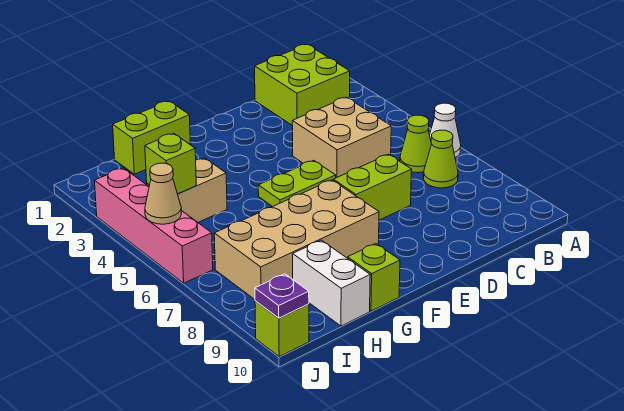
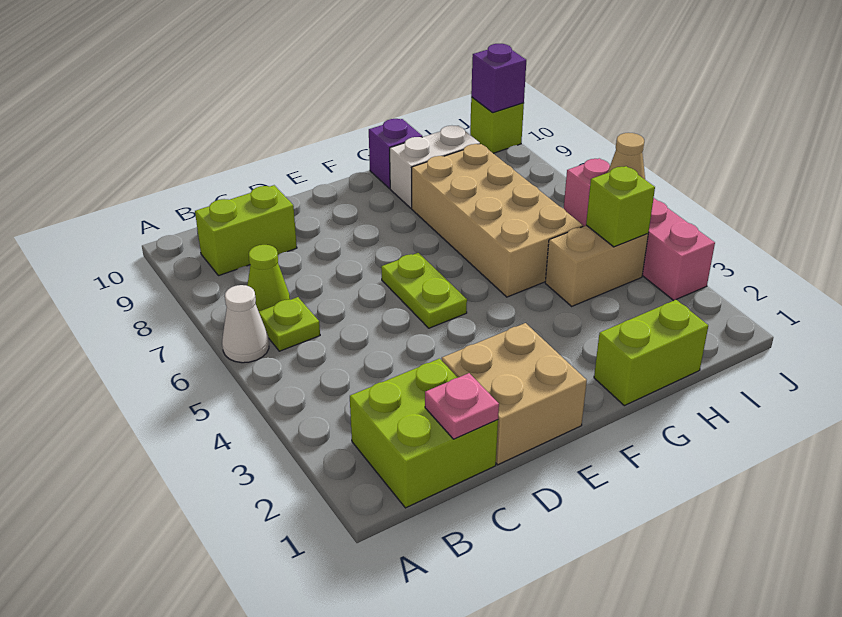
lime 1x1 cone [400,115,431,173] -> lime 1x1 plate [259,297,320,351]
none -> pink 1x1 plate [425,373,499,439]
tan 2x2 brick [292,97,391,178] -> tan 2x2 brick moved to [442,323,587,465]
lime 1x2 brick [333,154,412,220] -> lime 1x2 brick moved to [195,185,297,276]
lime 1x2 plate [258,160,336,207] -> lime 1x2 plate turned to [381,253,467,328]
tan 2x4 brick [214,180,379,299] -> tan 2x4 brick turned to [411,144,583,297]
lime 1x1 brick [348,244,400,311] -> purple 1x1 brick [369,119,422,189]
white 1x2 brick [293,240,370,326] -> white 1x2 brick turned to [390,126,480,208]
purple 1x1 plate [255,274,309,318] -> purple 1x1 brick [471,44,526,113]

